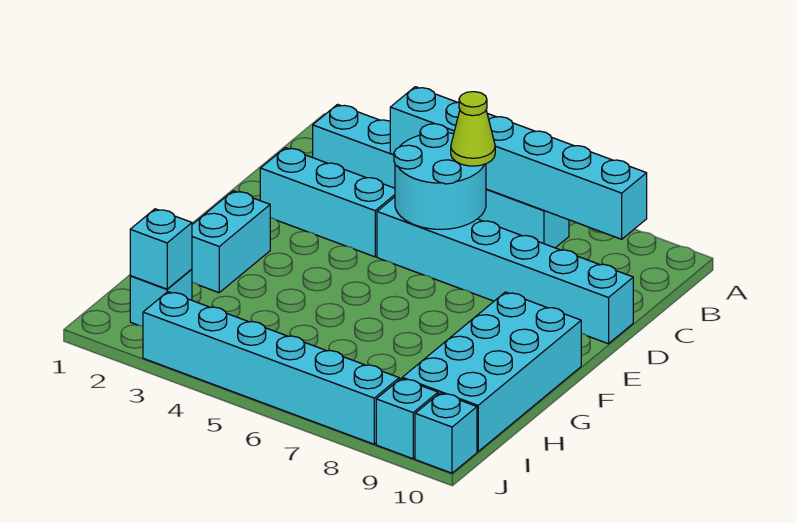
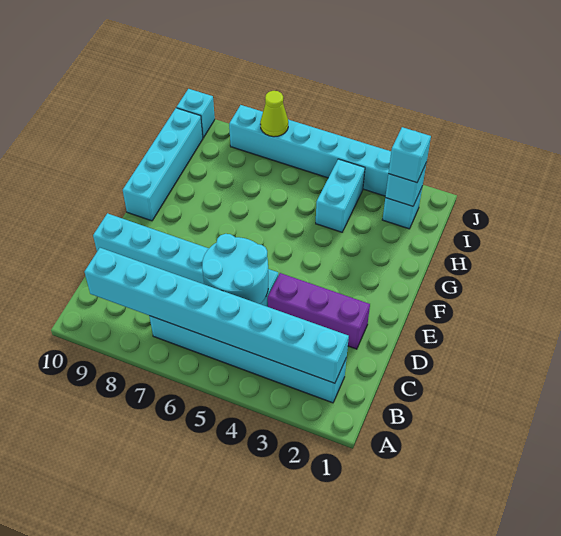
cyan 1x6 brick [390,87,647,239] -> cyan 1x8 brick [85,248,349,383]
lime 1x1 cone [451,92,495,166] -> lime 1x1 cone moved to [260,91,288,137]
cyan 1x3 brick [260,148,395,257] -> purple 1x3 brick [268,273,370,349]
cyan 1x2 brick [192,191,270,293] -> cyan 1x2 brick moved to [316,159,365,232]
cyan 2x4 brick [402,292,581,452] -> cyan 1x4 brick [123,108,203,221]
cyan 1x1 brick [376,378,438,459] -> cyan 1x1 brick moved to [388,127,431,183]

